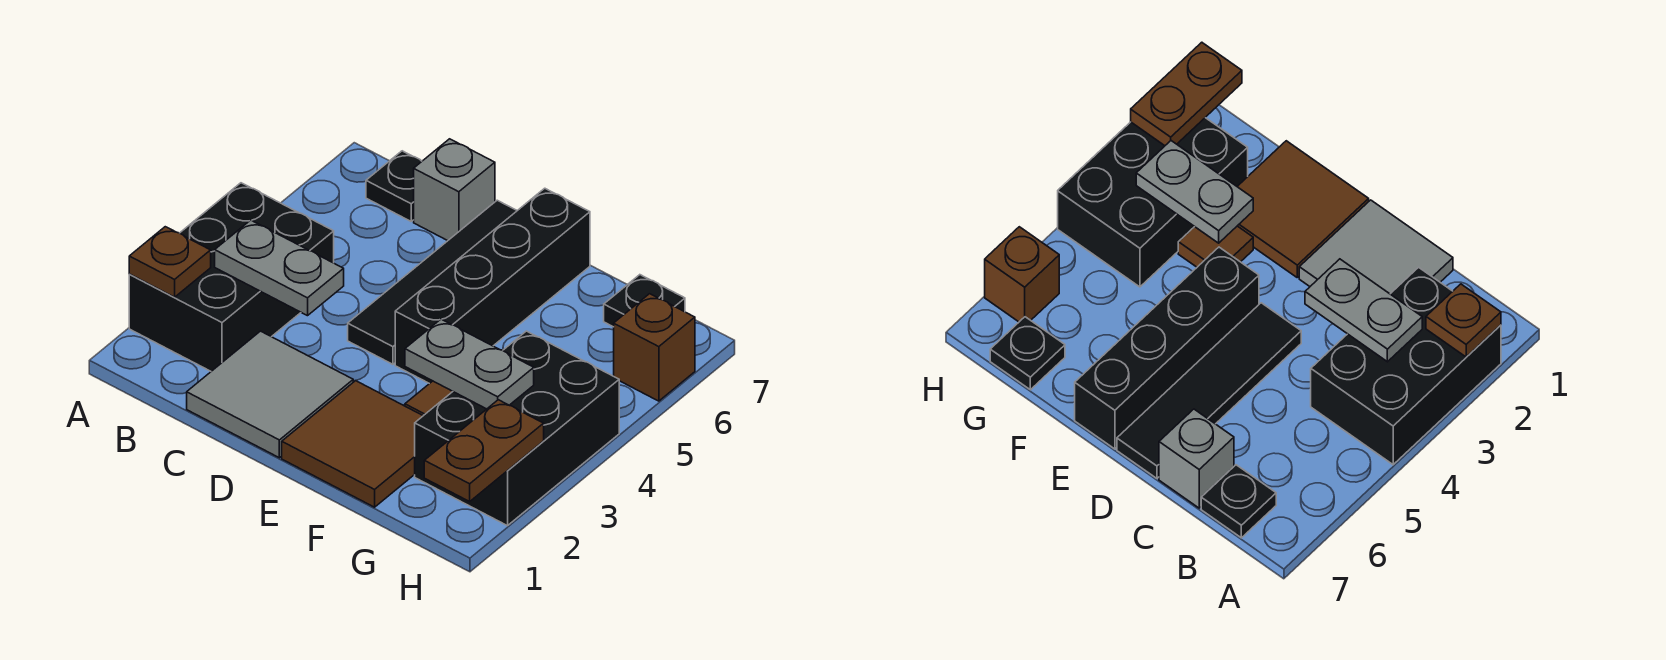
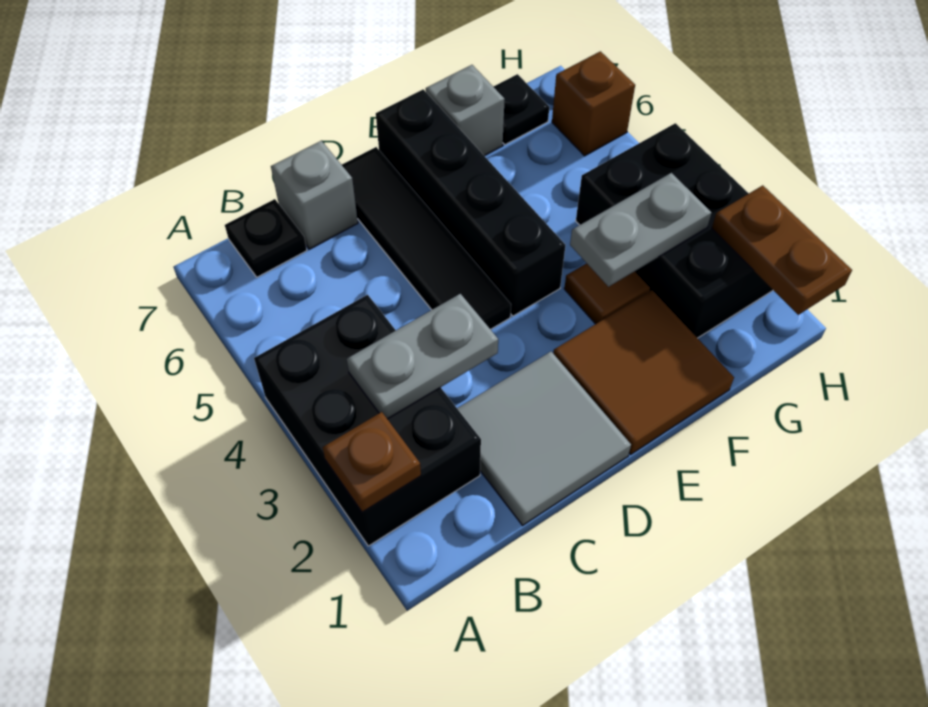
none -> grey 1x1 brick [426,65,505,156]

